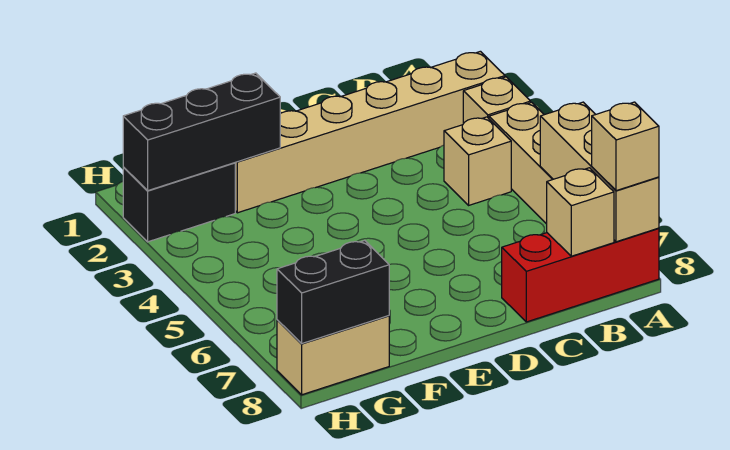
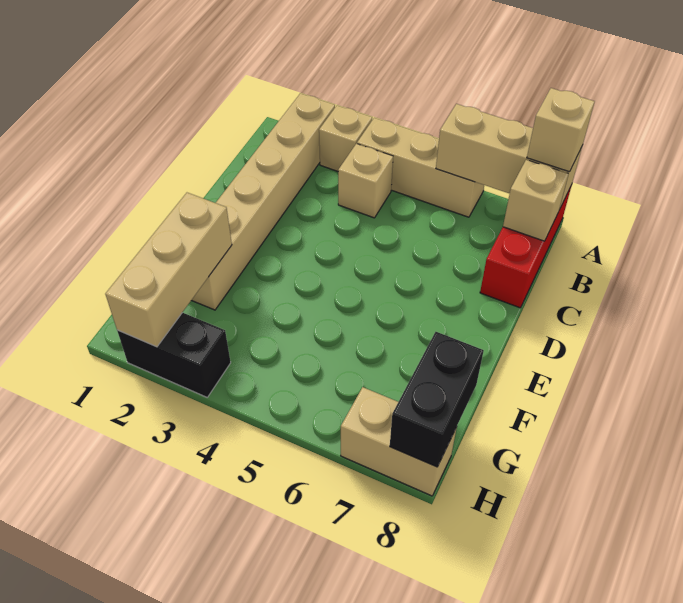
black 1x3 brick [123,73,280,191] -> tan 1x3 brick [105,193,232,347]
black 1x2 brick [123,163,235,242] -> black 1x2 brick turned to [117,313,231,397]
tan 1x2 brick [277,316,389,395] -> tan 1x2 brick turned to [341,387,457,496]

